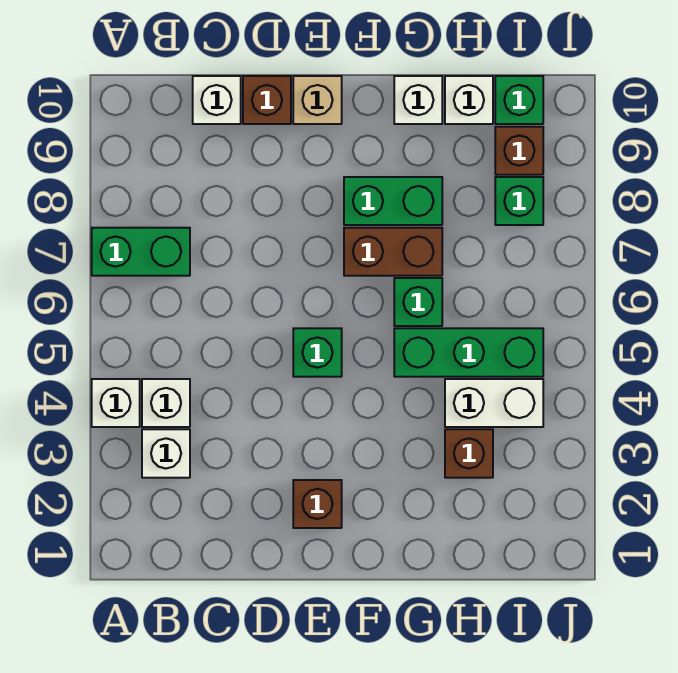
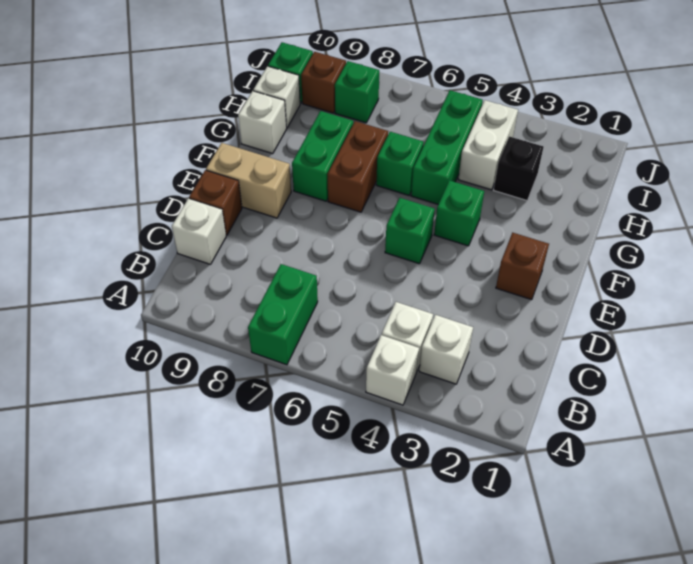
tan 1x1 brick [293,76,342,124] -> tan 1x2 brick [206,143,291,218]
none -> green 1x1 brick [434,180,484,246]
brown 1x1 brick [445,429,493,478] -> black 1x1 brick [494,136,543,200]

